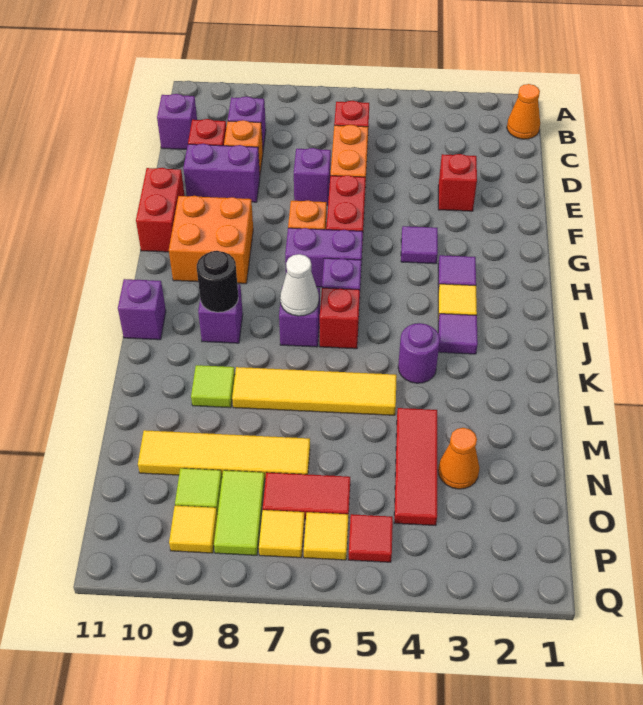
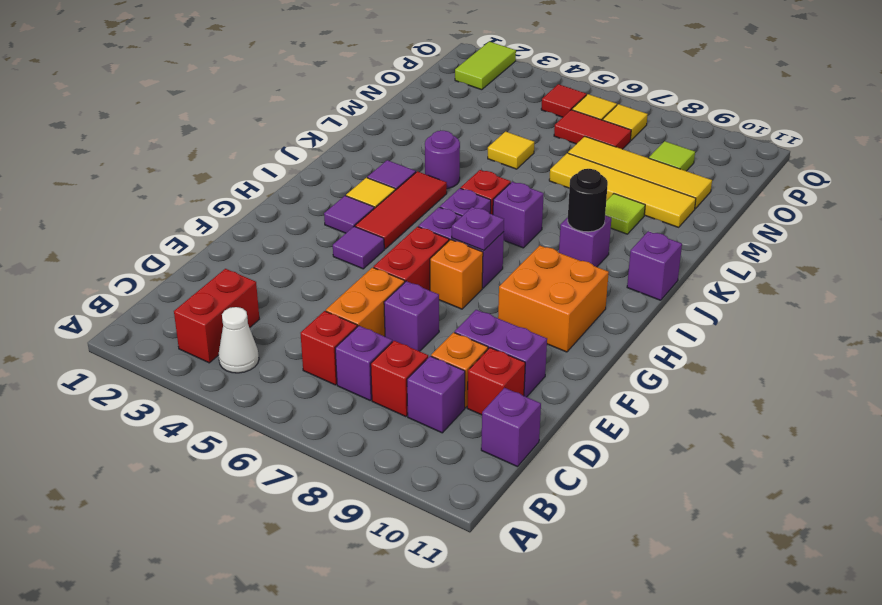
orange 1x1 cone [507,84,540,139] -> none
none -> purple 1x1 brick [335,326,392,400]
red 1x1 brick [438,154,477,211] -> red 1x1 brick moved to [371,341,428,417]
red 1x2 brick [136,168,185,252] -> red 1x2 brick moved to [174,269,259,363]
none -> purple 1x1 plate [452,207,504,251]
white 1x1 cone [280,254,319,316] -> white 1x1 cone moved to [218,307,259,373]
yellow 1x4 tile [232,367,397,415] -> yellow 1x4 tile moved to [549,153,696,227]
red 1x3 tile [394,408,437,526] -> red 1x3 tile moved to [355,171,447,249]
orange 1x1 cone [438,428,480,489] -> none
lime 1x2 tile [214,470,265,555] -> lime 1x2 tile moved to [455,41,516,90]
yellow 1x1 tile [169,506,217,553] -> yellow 1x1 tile moved to [488,132,534,169]

